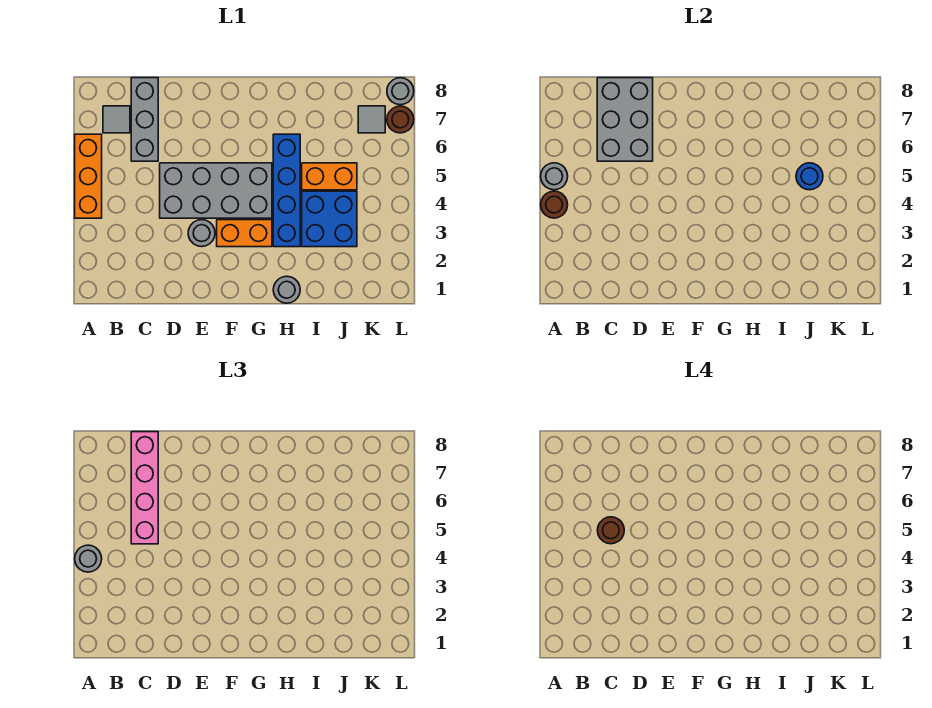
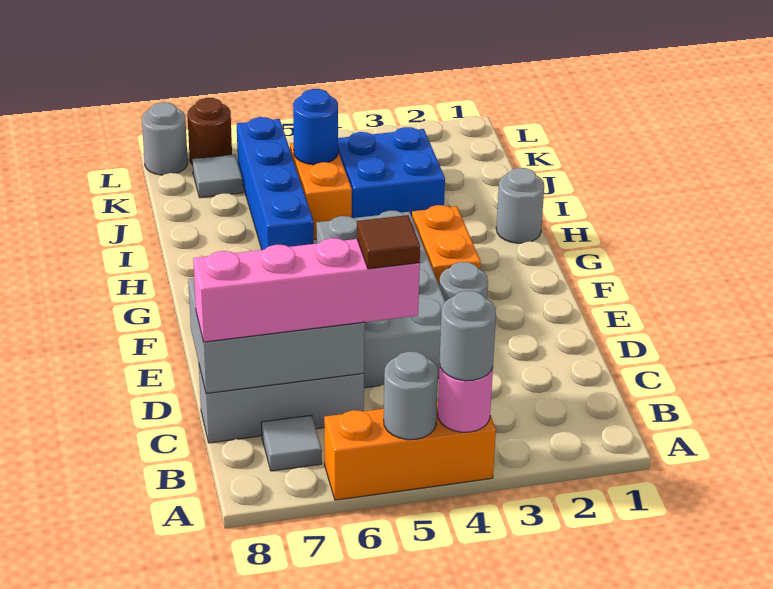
brown 1x1 round brick [541,191,568,218] -> pink 1x1 round brick [438,364,493,432]
brown 1x1 round brick [597,517,624,544] -> brown 1x1 tile [357,215,420,269]
blue 1x4 brick [273,134,300,247] -> blue 1x4 brick turned to [237,117,314,250]

